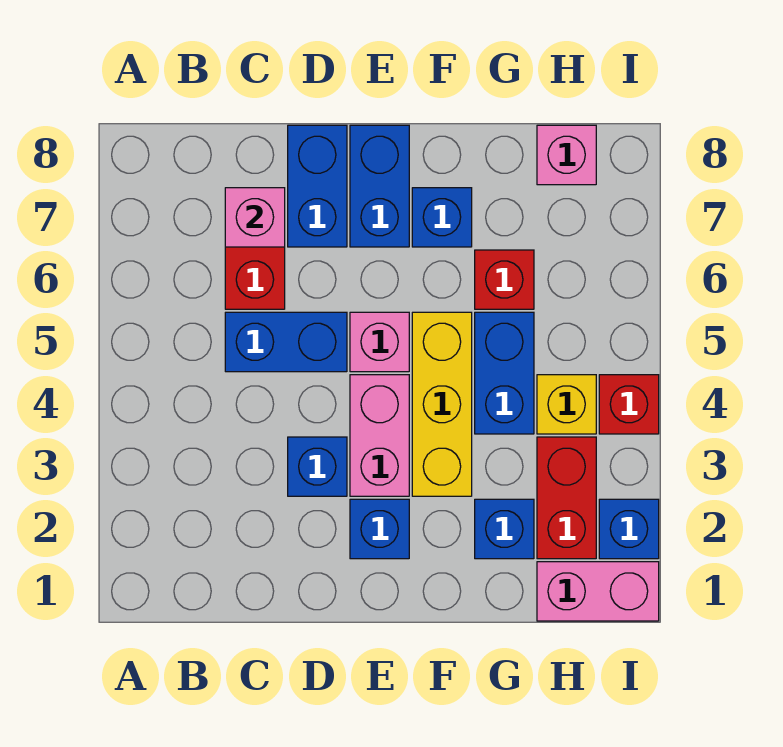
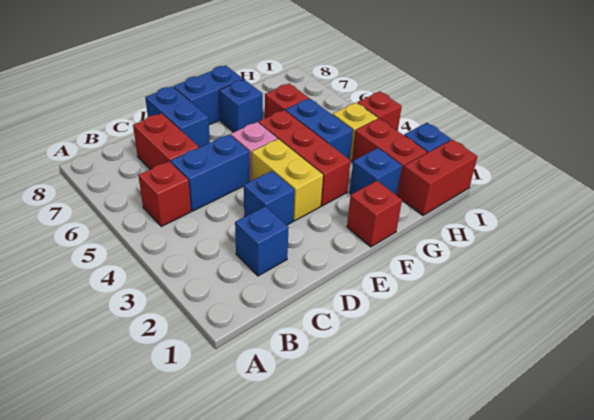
none -> red 1x1 brick [138,161,191,226]
pink 1x1 brick [225,188,285,247] -> none
blue 1x1 brick [350,499,409,559] -> blue 1x1 brick moved to [235,206,289,276]
pink 1x2 brick [350,375,409,496] -> yellow 1x2 brick [252,139,323,221]
blue 1x2 brick [350,125,409,247] -> blue 1x2 brick turned to [174,66,243,125]
none -> red 1x1 brick [347,181,402,247]
yellow 1x3 brick [412,312,472,496] -> red 1x3 brick [259,110,351,206]
pink 1x2 brick [537,562,659,621] -> red 1x2 brick [399,140,477,215]
pink 1x1 brick [537,125,596,185] -> none

